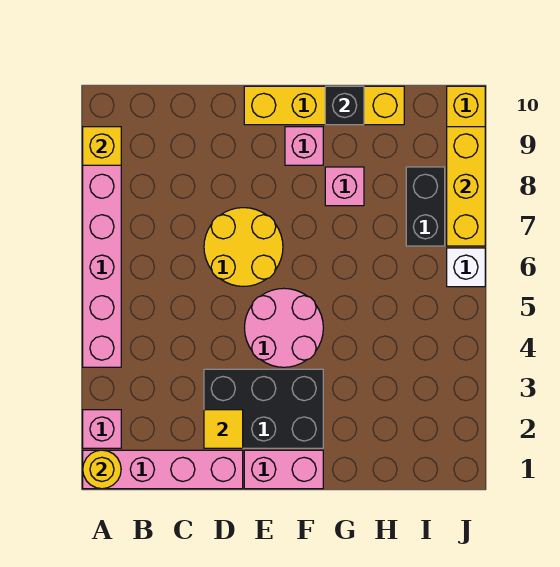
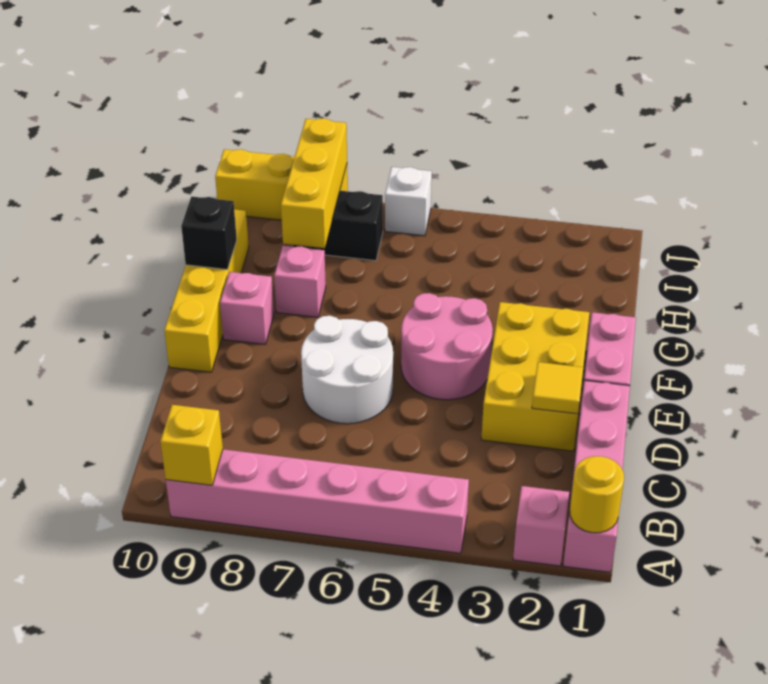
black 2x3 brick [204,369,323,448] -> yellow 2x3 brick [481,302,590,451]
yellow 2x2 round brick [204,208,283,286] -> white 2x2 round brick [301,316,393,424]
yellow 1x3 brick [447,127,485,246] -> yellow 1x3 brick turned to [281,118,347,248]

